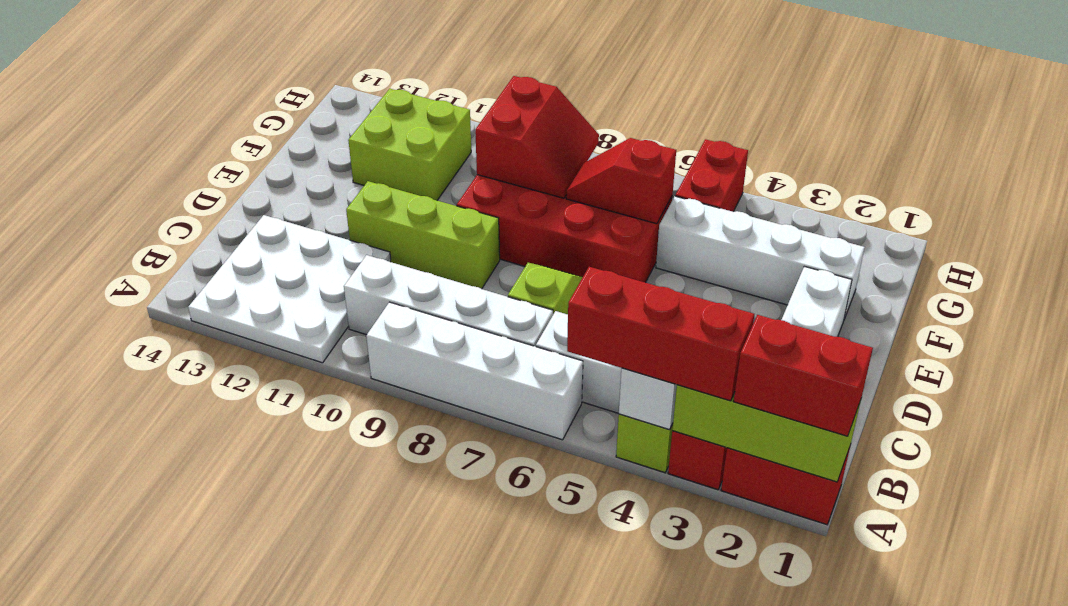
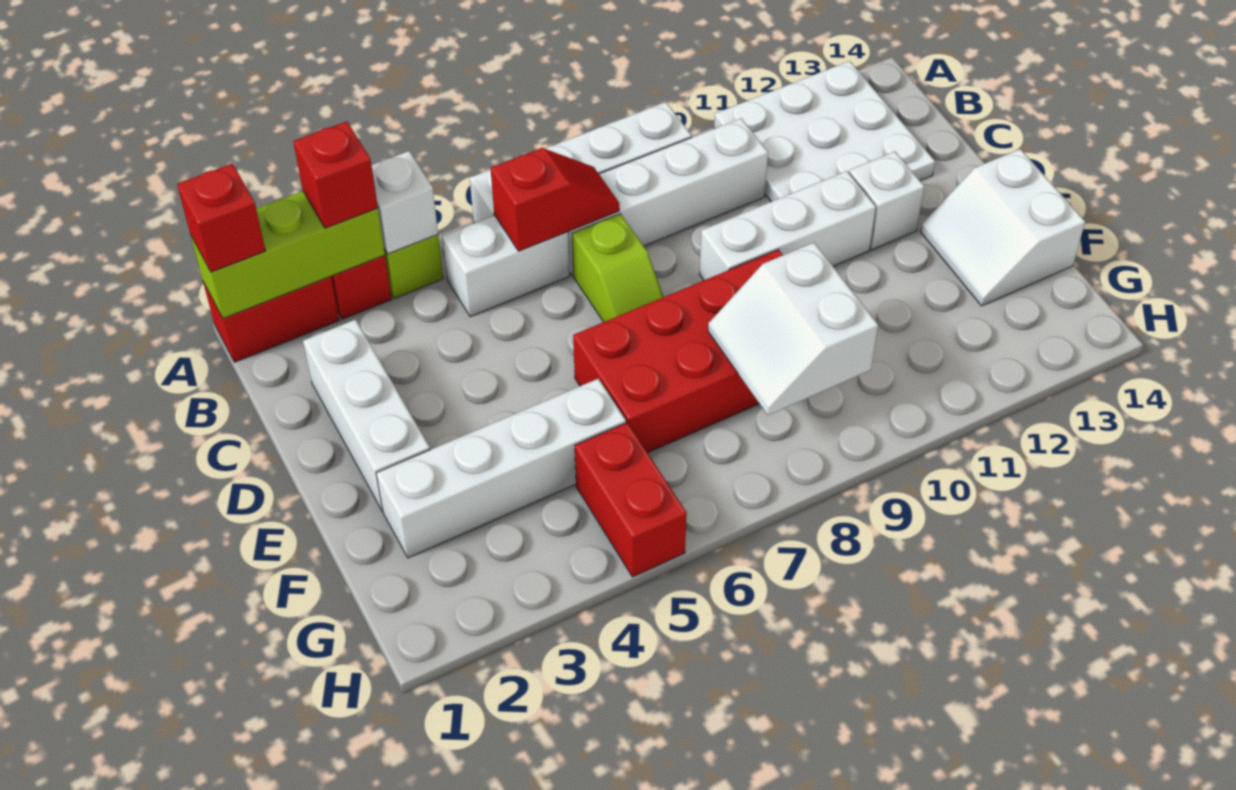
red 1x2 brick [734,315,873,436] -> red 1x1 brick [177,164,266,272]
red 1x3 brick [567,267,754,401] -> red 1x1 brick [293,121,378,228]
lime 1x3 brick [346,181,500,289] -> white 1x3 brick [699,171,876,280]
none -> white 1x1 brick [849,152,924,250]
none -> white 2x2 slope [920,149,1085,306]
red 1x2 slope [566,138,676,224] -> red 1x2 slope moved to [491,148,619,251]
red 2x2 slope [475,76,599,198] -> white 2x2 slope [708,243,878,415]
lime 2x2 brick [348,89,471,200] -> none

